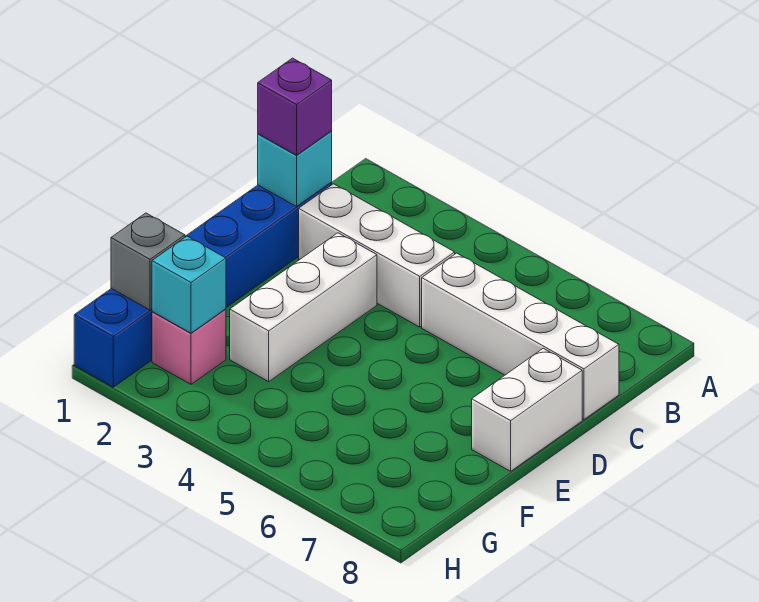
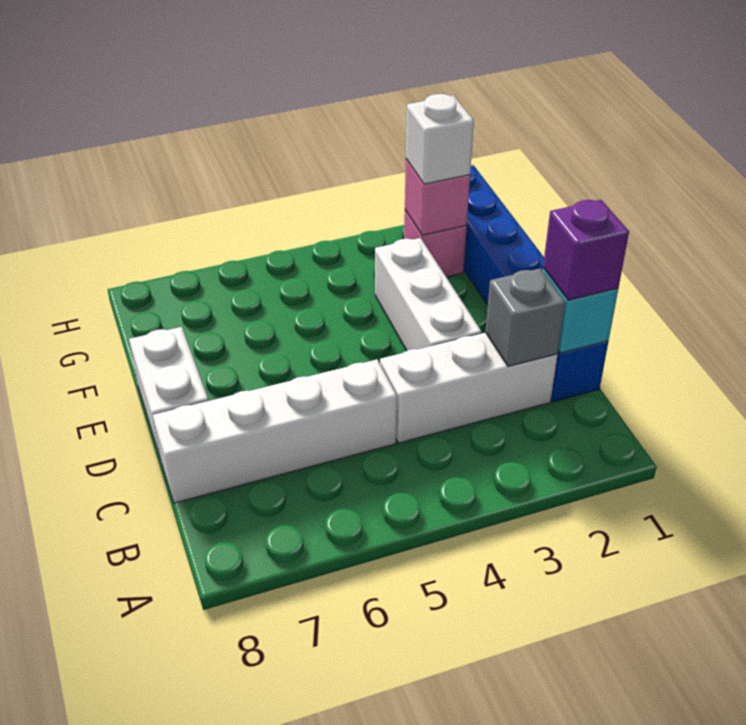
grey 1x1 brick [111,213,185,310] -> grey 1x1 brick moved to [485,269,565,367]
cyan 1x1 brick [152,236,226,333] -> pink 1x1 brick [405,159,470,235]
none -> white 1x1 brick [406,94,474,184]

